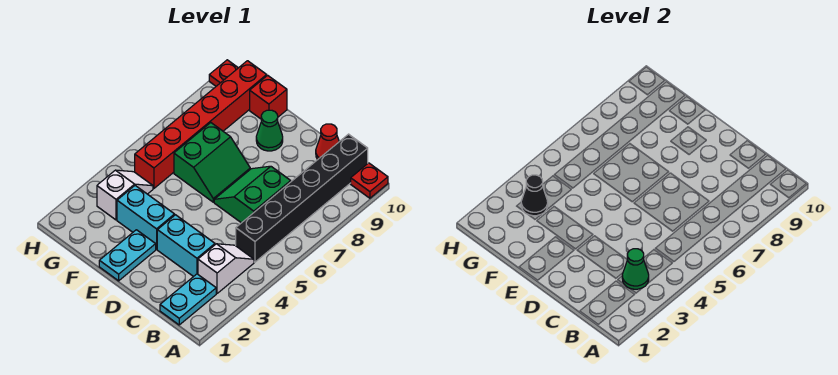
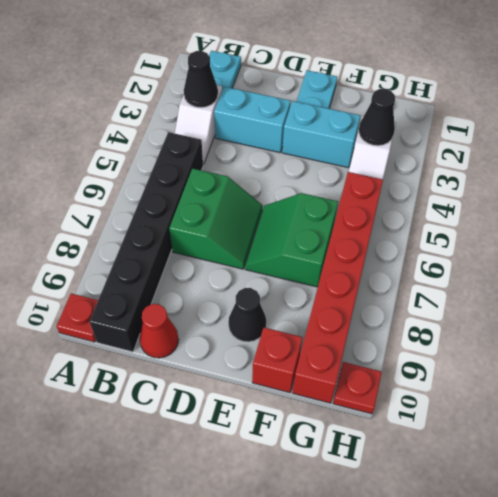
green 1x1 cone [622,249,649,289] -> black 1x1 cone [184,51,218,108]
green 1x1 cone [256,110,283,151] -> black 1x1 cone [229,288,266,342]

